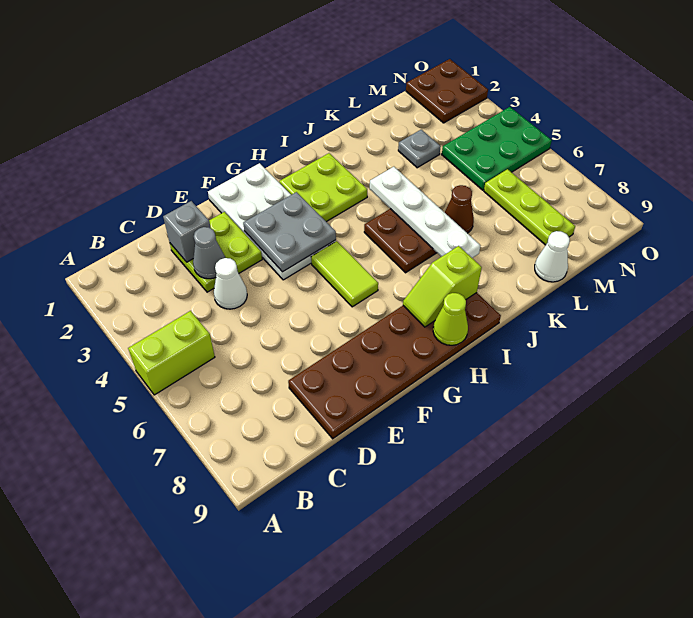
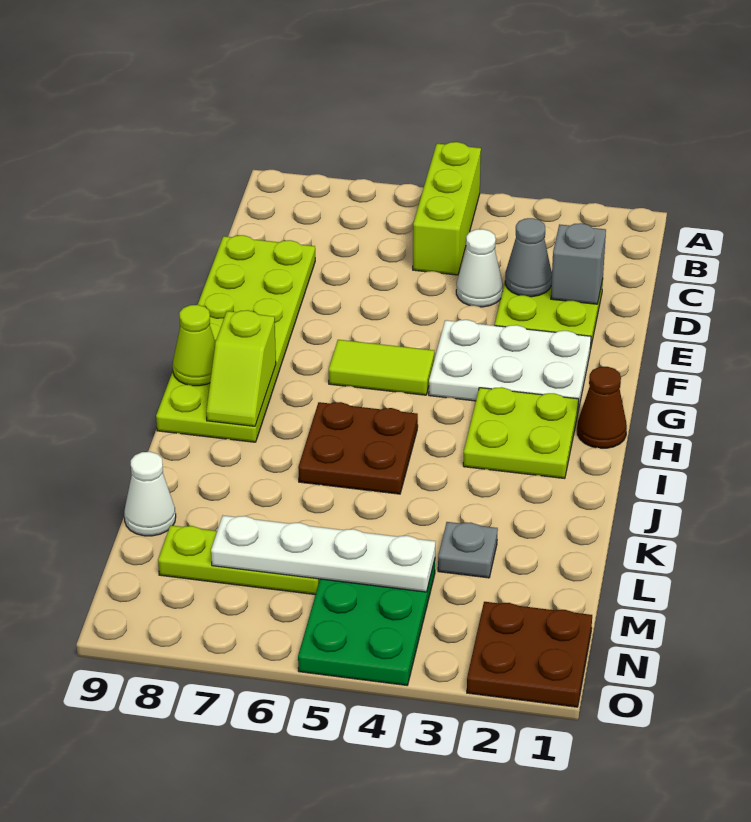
lime 1x2 brick [128,311,215,395] -> lime 1x3 brick [413,142,481,275]
brown 2x6 plate [288,293,501,439] -> lime 2x6 plate [156,235,315,442]
white 2x4 plate [208,163,336,280] -> white 2x3 plate [429,320,591,410]
grey 2x2 plate [243,192,336,272] -> none
lime 1x2 slope [403,246,482,327] -> lime 1x2 slope turned to [206,310,276,426]
white 1x4 plate [370,167,480,258] -> white 1x4 plate moved to [211,516,436,592]
brown 1x1 cone [445,185,474,233] -> brown 1x1 cone moved to [577,367,627,448]

